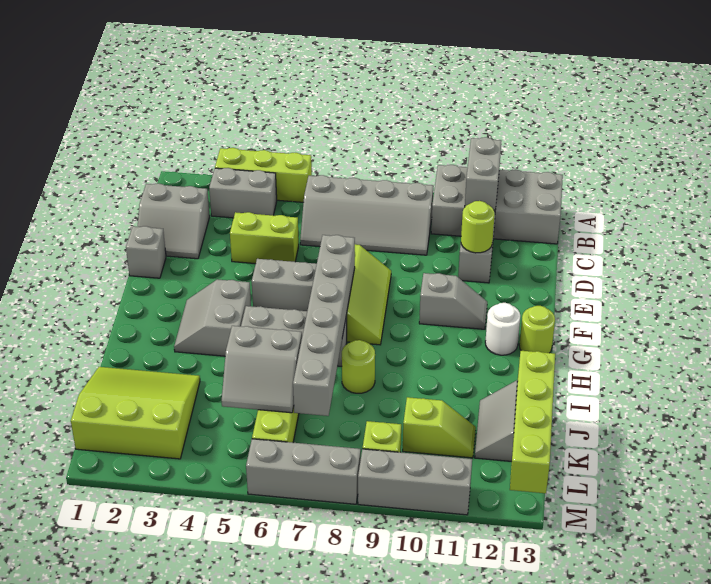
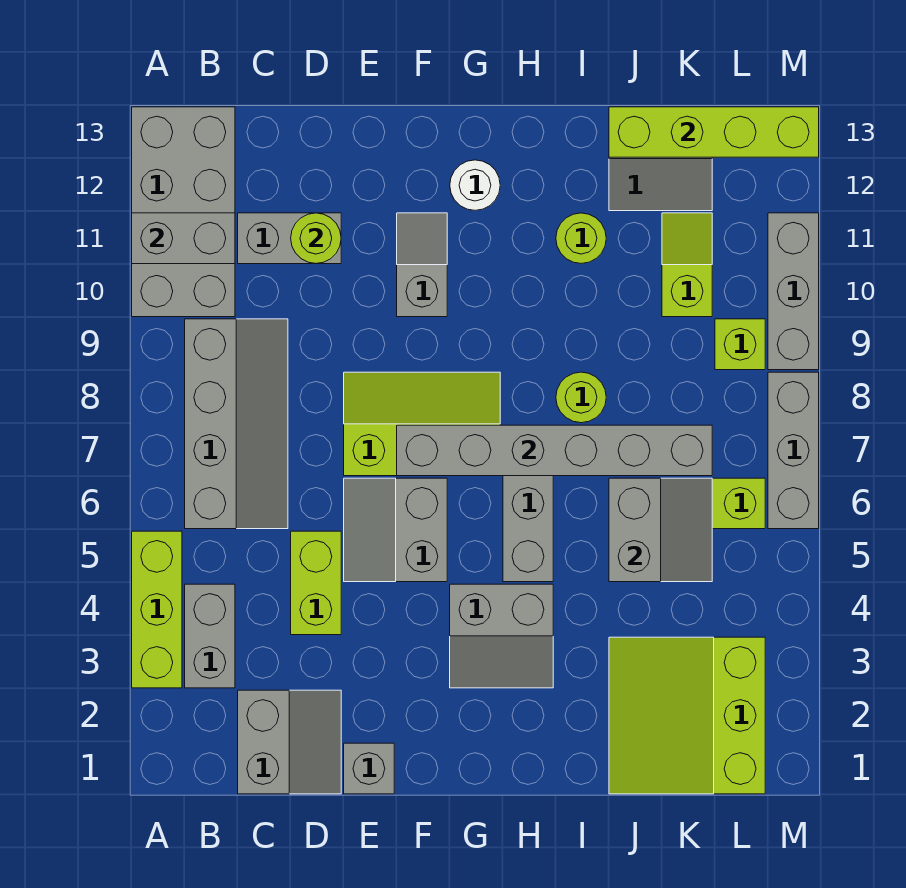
lime 1x1 round brick [519,306,555,353] -> lime 1x1 round brick moved to [556,213,606,263]

